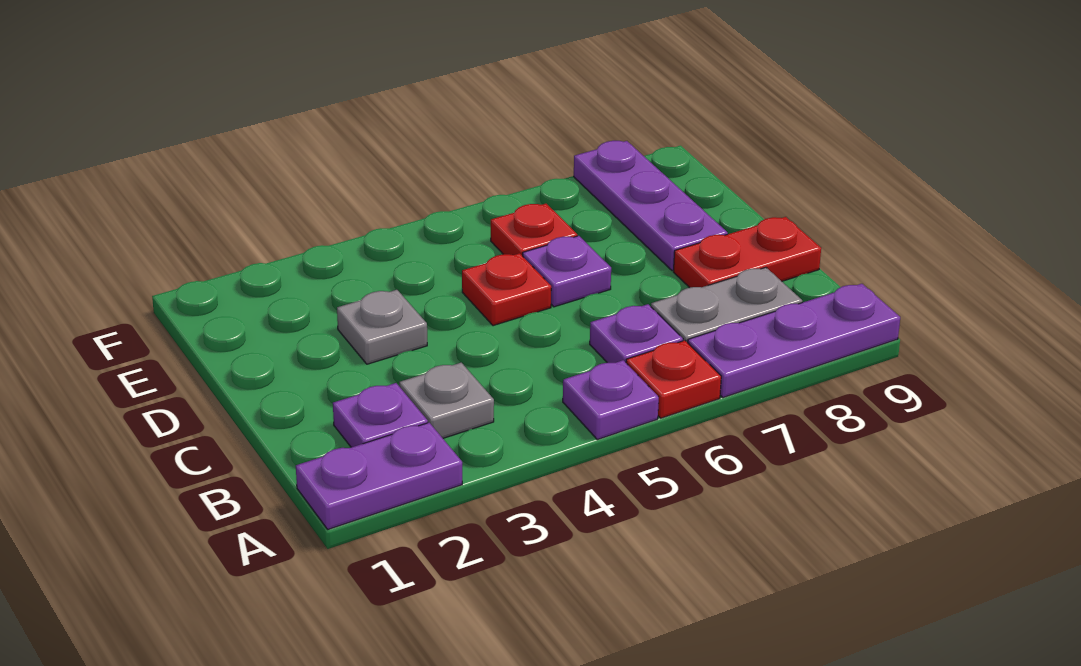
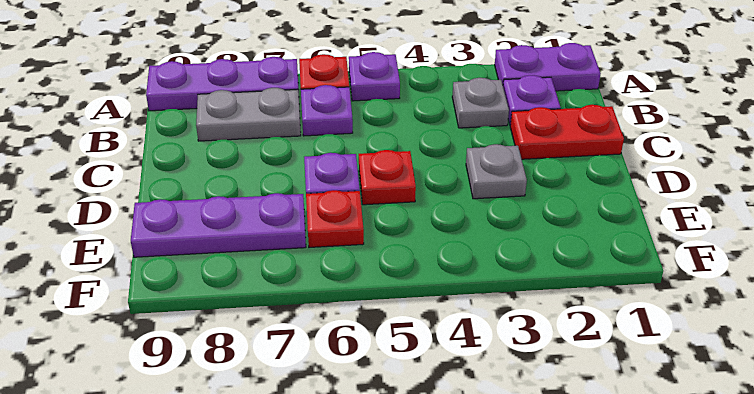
red 1x2 plate [673,217,821,288] -> red 1x2 plate moved to [510,105,624,159]
purple 1x3 plate [574,141,728,270] -> purple 1x3 plate turned to [131,193,306,257]

